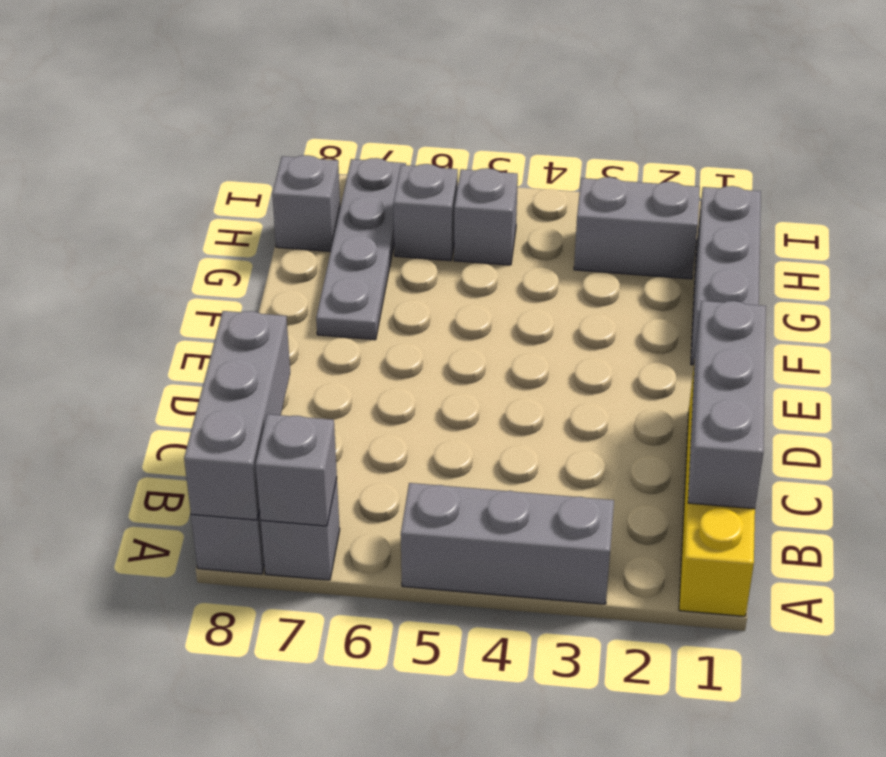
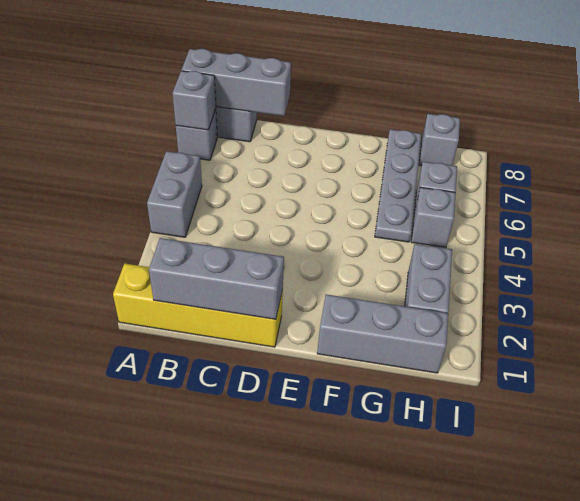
grey 1x3 brick [401,483,614,604] -> grey 1x2 brick [147,151,202,237]
grey 1x4 plate [316,158,406,340] -> grey 1x4 plate turned to [375,129,421,242]

